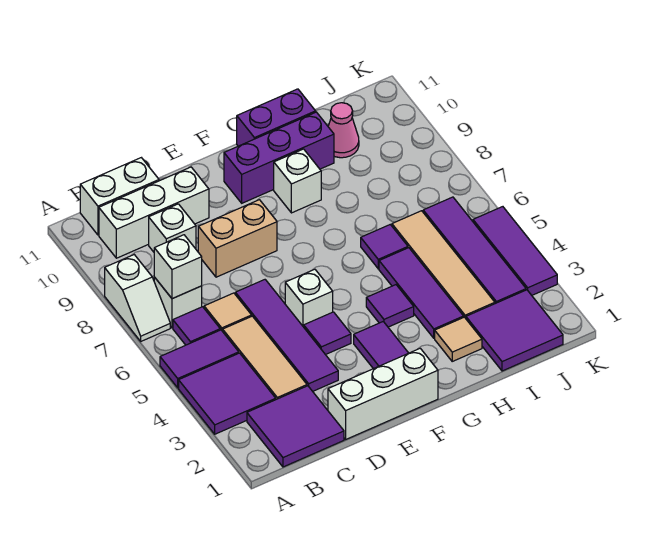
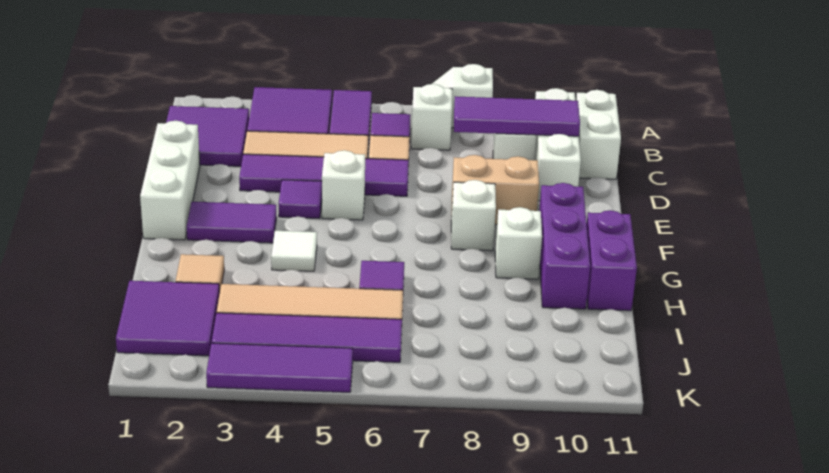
white 1x1 brick [154,235,202,299] -> white 1x1 brick moved to [451,180,496,251]
tan 1x2 brick [198,200,277,277] -> tan 1x2 brick turned to [451,155,539,225]
purple 1x1 tile [366,285,414,327] -> white 1x1 tile [271,231,317,271]
purple 1x3 tile [379,248,464,338] -> purple 1x3 tile moved to [454,96,580,136]
pink 1x1 cone [328,103,359,158] -> none

